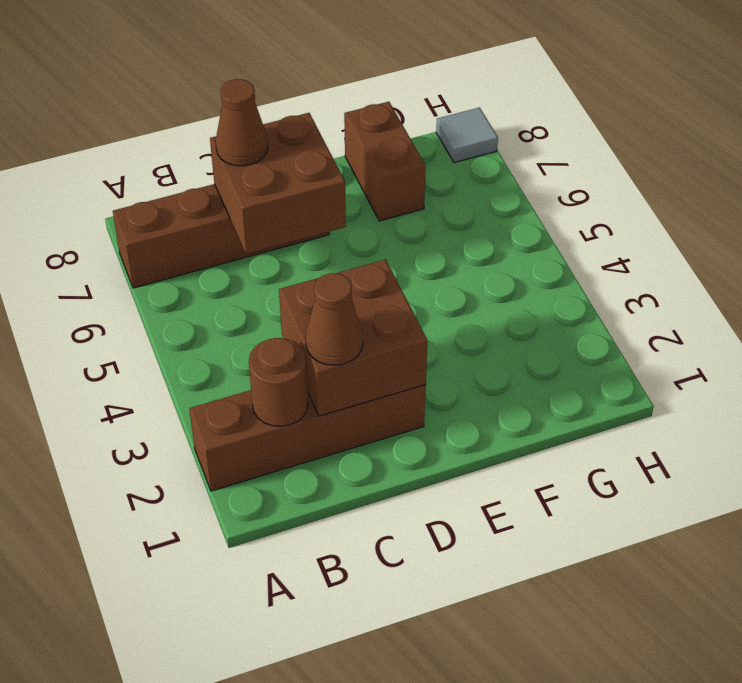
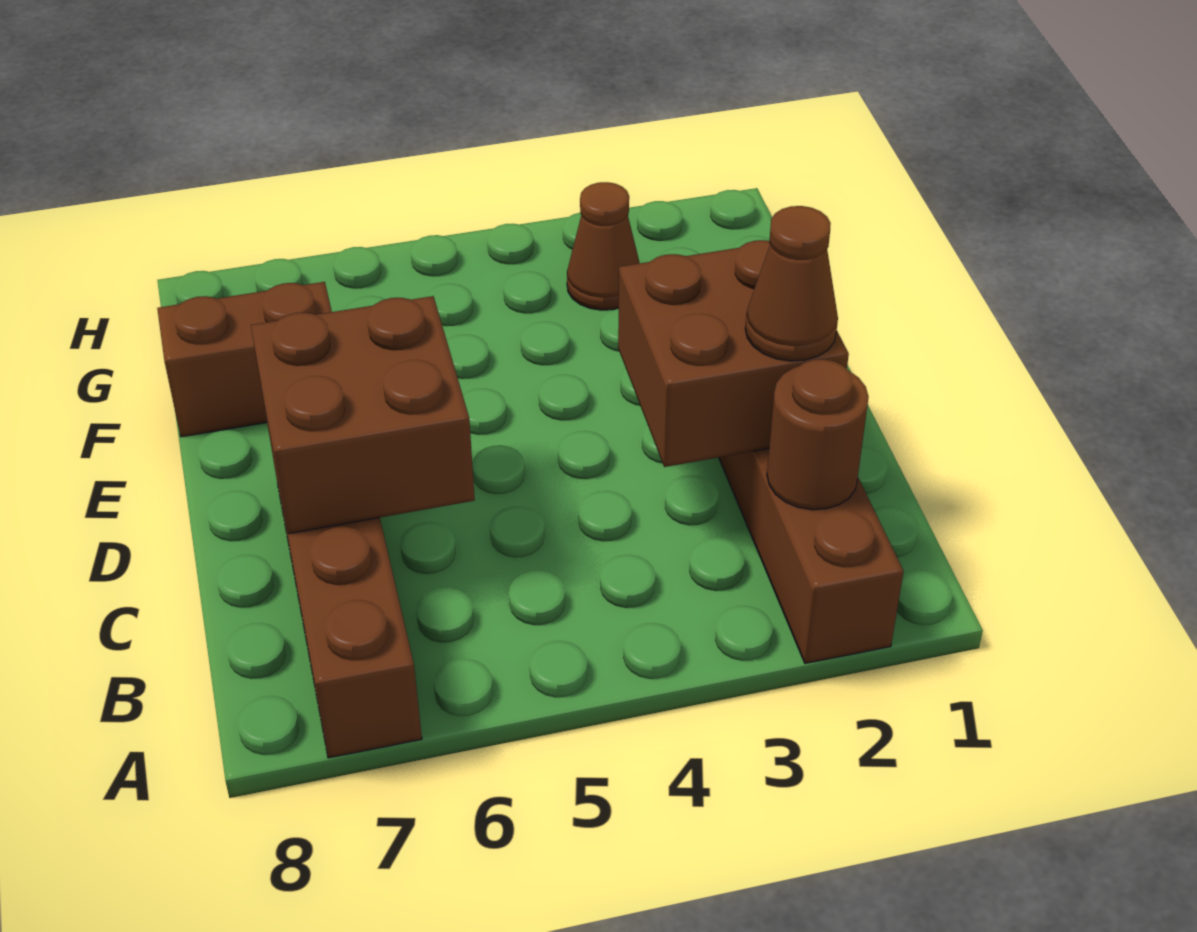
brown 1x1 cone [216,79,268,166] -> brown 1x1 cone moved to [567,182,640,310]
grey 1x1 tile [436,108,498,163] -> none

